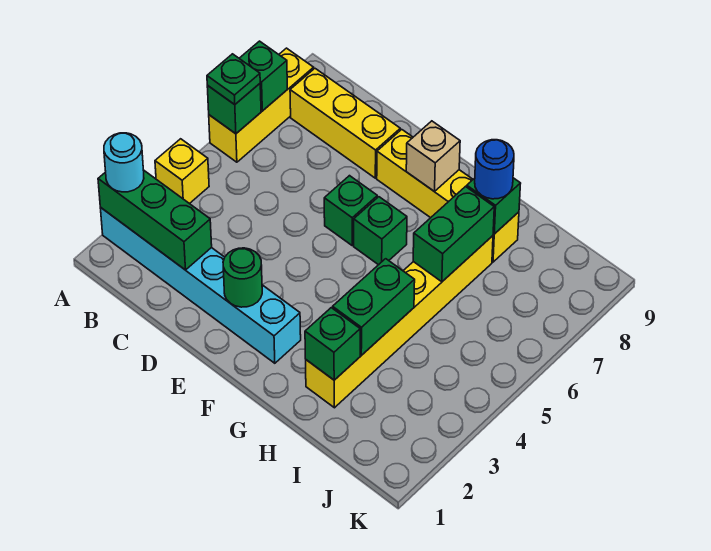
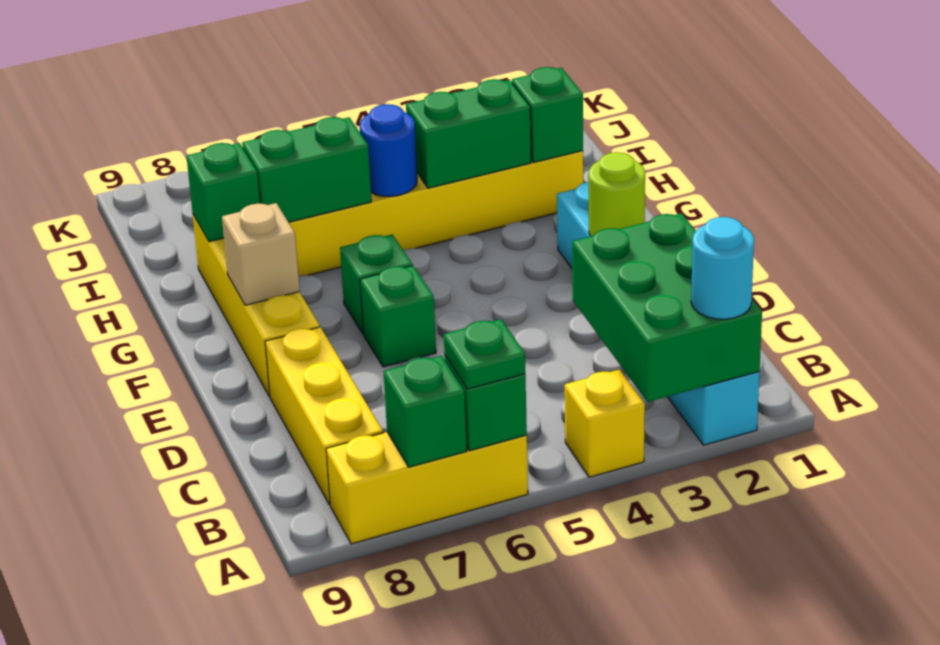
green 1x3 brick [98,170,212,270] -> green 2x3 brick [572,213,762,402]
green 1x1 round brick [223,248,262,307] -> lime 1x1 round brick [589,152,645,236]
blue 1x1 round brick [475,140,514,199] -> blue 1x1 round brick moved to [360,104,417,196]

